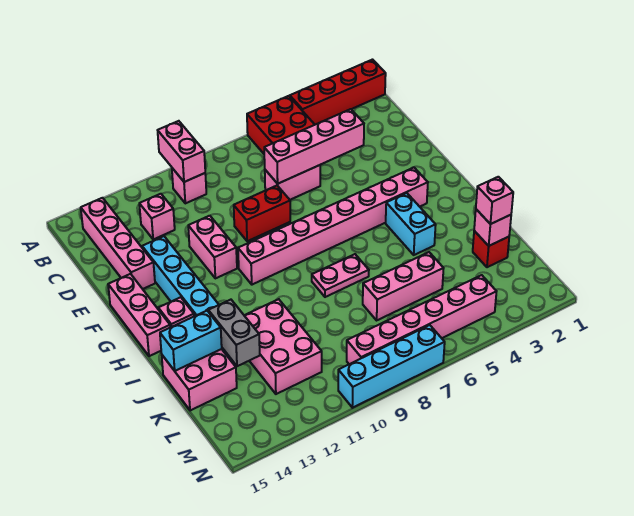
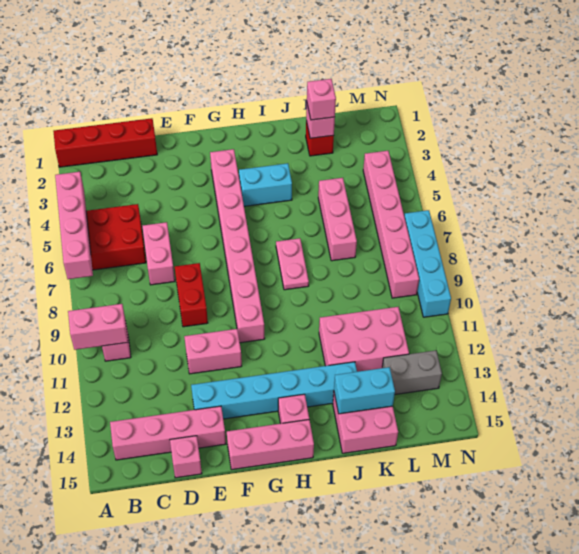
red 1x4 brick [290,60,386,125] -> red 1x4 brick turned to [53,118,157,167]
pink 1x1 brick [139,194,175,239] -> pink 1x1 brick moved to [170,436,202,478]
pink 1x4 brick [264,109,364,184] -> pink 1x4 brick moved to [55,172,93,279]
grey 1x2 brick [208,300,260,366] -> grey 1x2 brick moved to [382,351,442,394]
cyan 1x2 brick [160,311,222,371] -> cyan 1x2 brick turned to [334,367,395,414]

